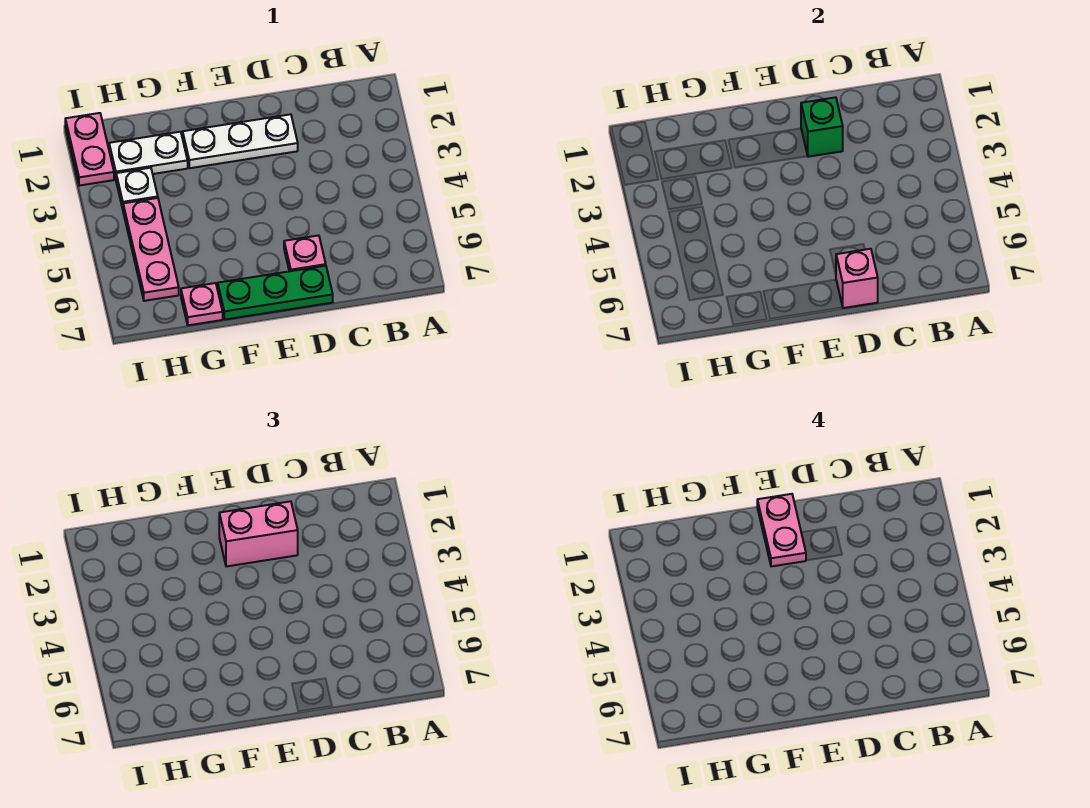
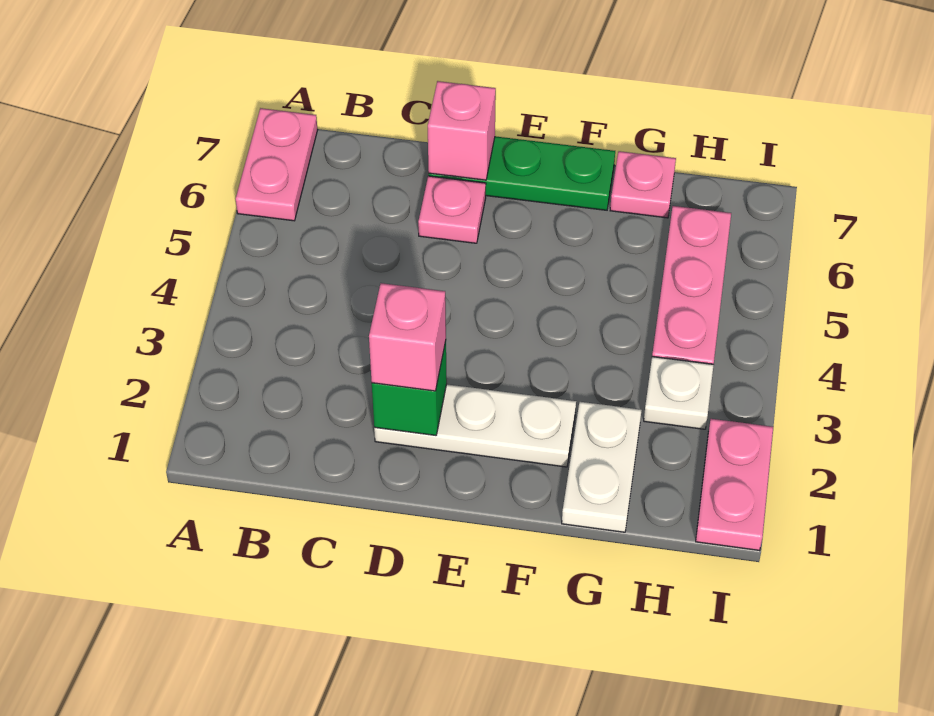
pink 1x2 brick [219,501,298,566] -> pink 1x1 brick [369,283,446,391]
pink 1x2 plate [757,494,806,566] -> pink 1x2 plate moved to [236,108,318,221]
white 1x2 plate [109,132,188,178] -> white 1x2 plate turned to [562,402,642,532]

